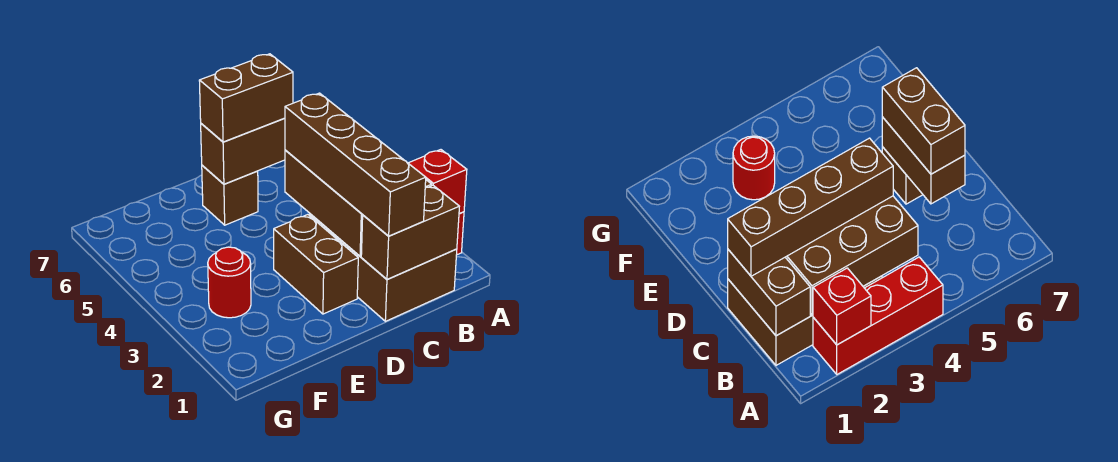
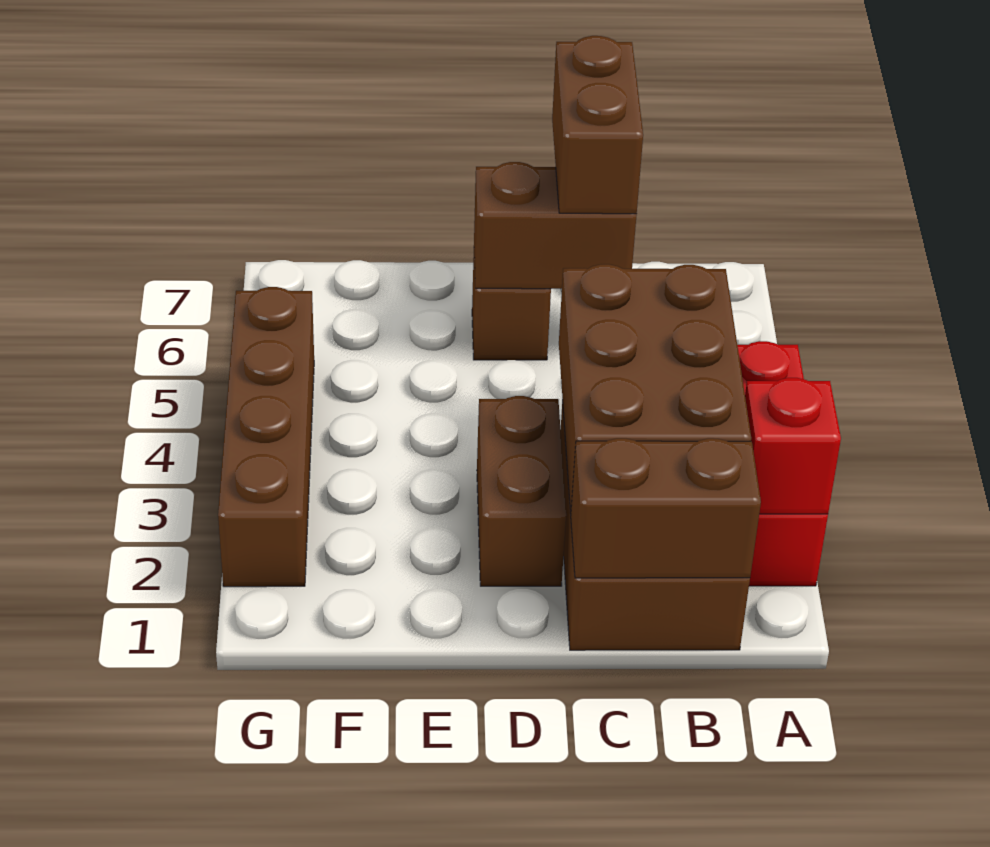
brown 1x4 brick [285,93,426,236] -> brown 1x4 brick moved to [218,287,314,587]
brown 1x2 brick [199,54,293,142] -> brown 1x2 brick turned to [552,36,643,214]
red 1x1 round brick [208,247,251,318] -> none

